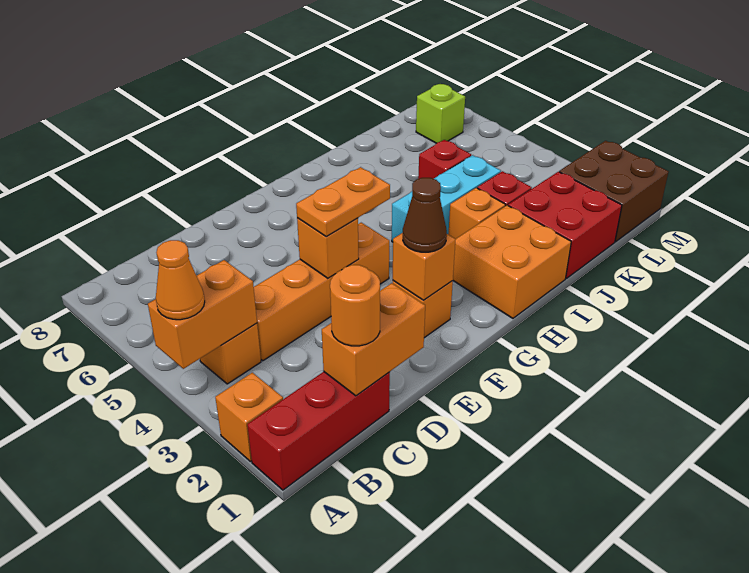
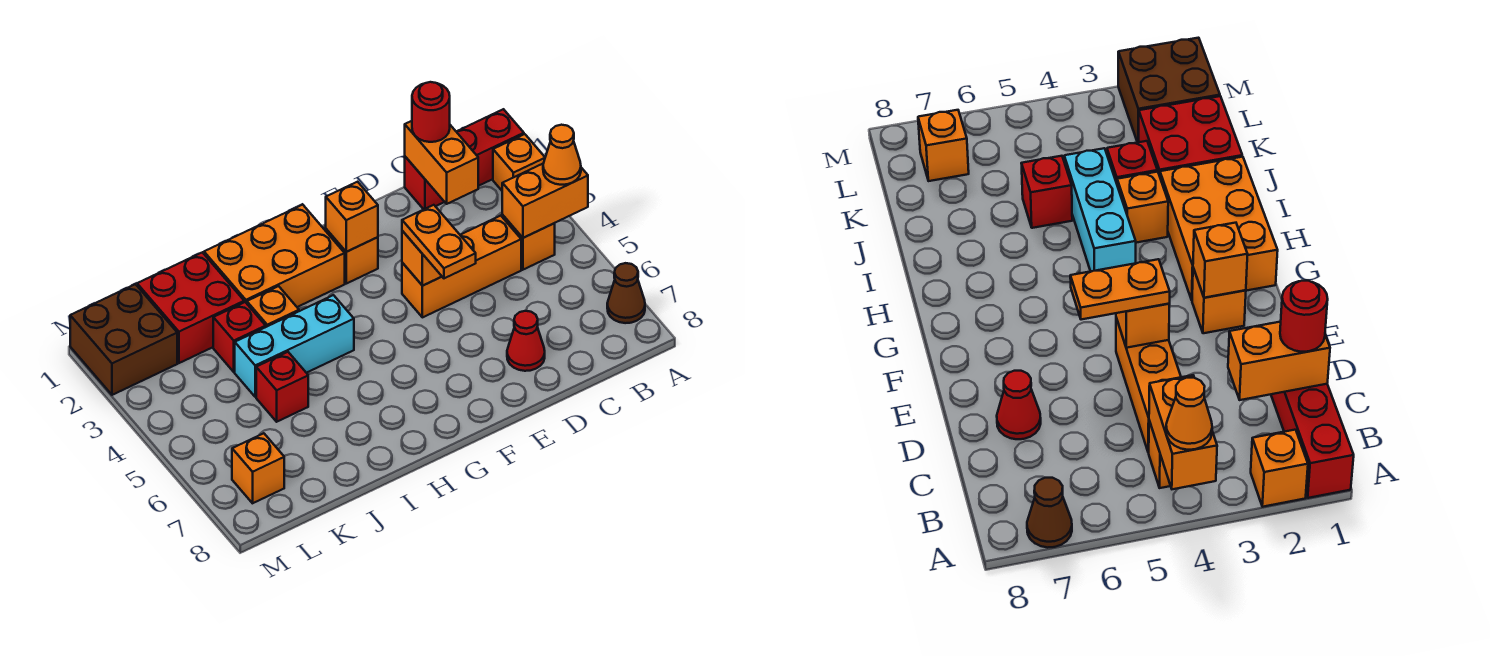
orange 1x2 brick [322,283,425,396] -> orange 1x2 brick turned to [405,121,478,204]
orange 1x1 round brick [330,265,380,346] -> red 1x1 round brick [412,82,450,142]
orange 1x4 brick [254,223,389,361] -> orange 1x3 brick [402,216,521,317]
none -> red 1x1 cone [507,311,545,371]
orange 1x2 plate [296,167,390,237] -> orange 1x2 plate turned to [402,205,476,278]
brown 1x1 cone [403,178,447,252] -> brown 1x1 cone moved to [607,263,645,323]
orange 2x2 brick [453,205,571,318] -> orange 2x3 brick [204,205,345,307]
lime 1x1 brick [416,84,465,143] -> orange 1x1 brick [232,433,284,503]

